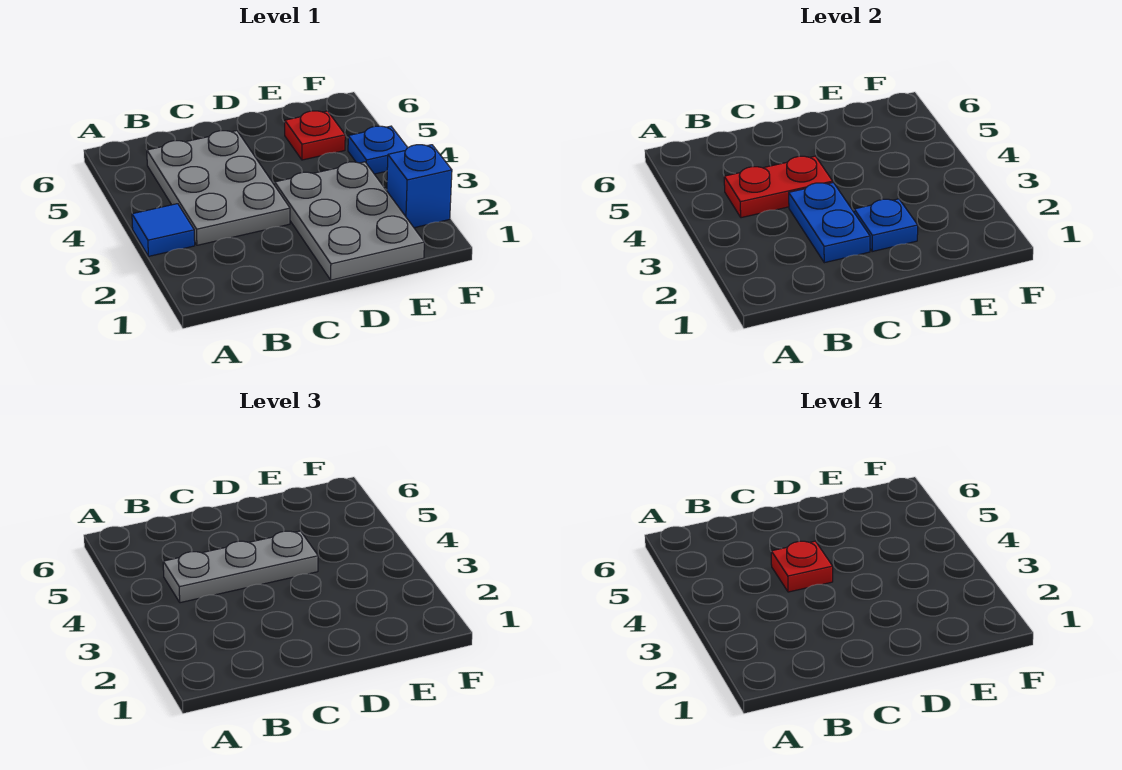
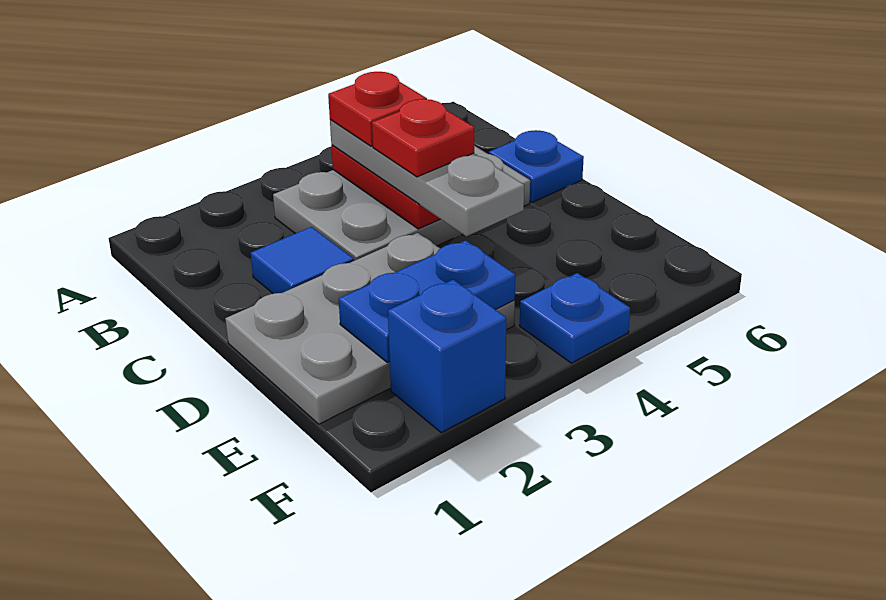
blue 1x1 tile [132,204,195,256] -> blue 1x1 tile moved to [251,227,354,294]
blue 1x2 plate [789,183,870,263] -> blue 1x2 plate moved to [339,240,515,363]
blue 1x1 plate [854,199,918,251] -> blue 1x1 plate moved to [489,130,584,202]
red 1x1 plate [285,111,345,160] -> red 1x1 plate moved to [328,72,427,146]

